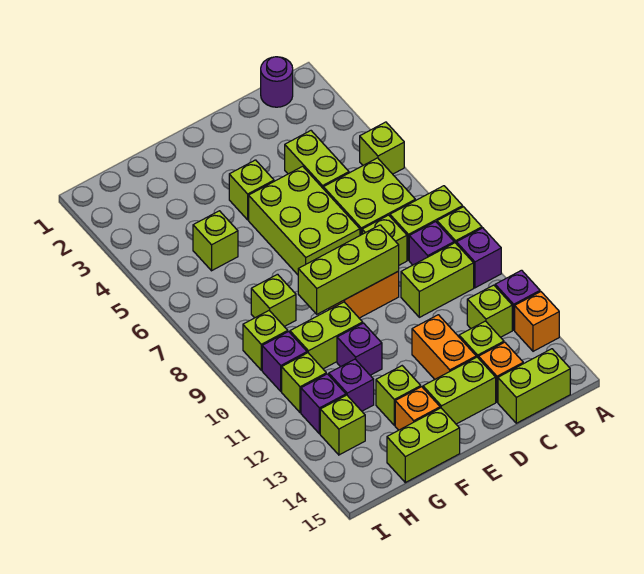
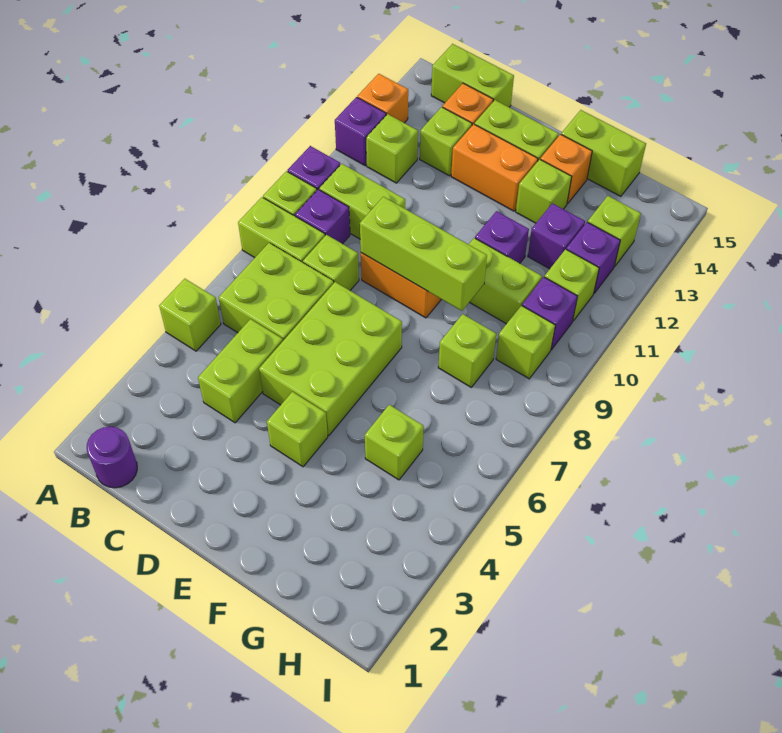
orange 1x2 brick [412,315,476,379] -> orange 1x2 brick turned to [451,124,538,211]

